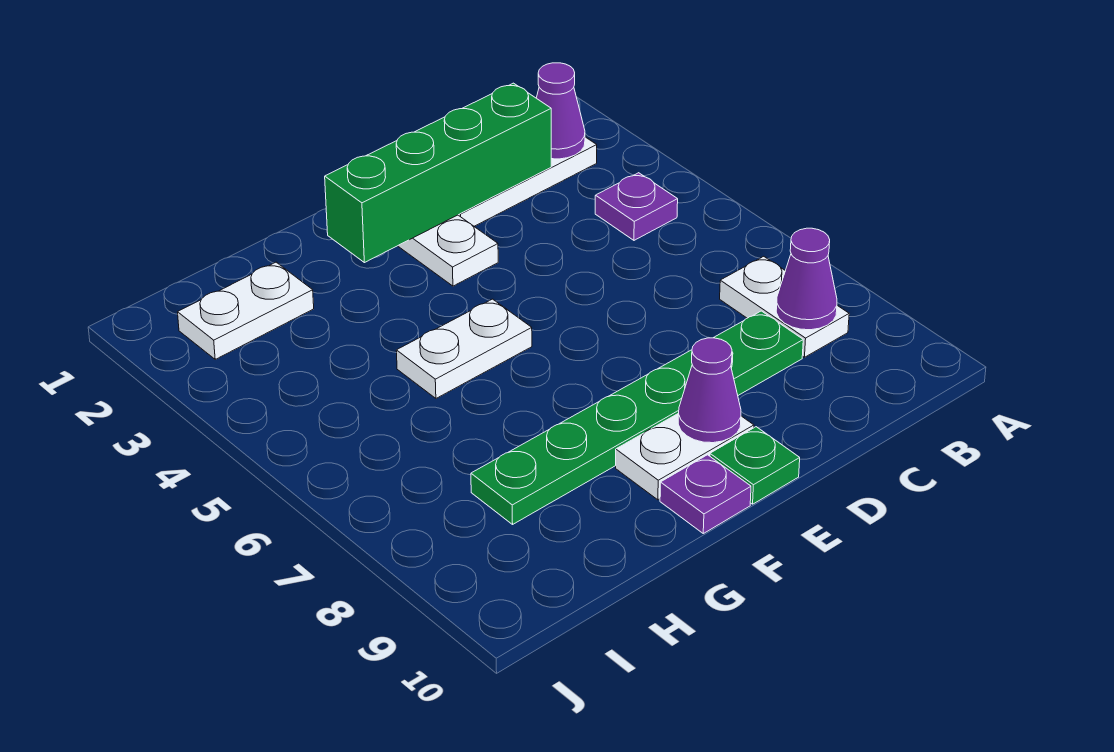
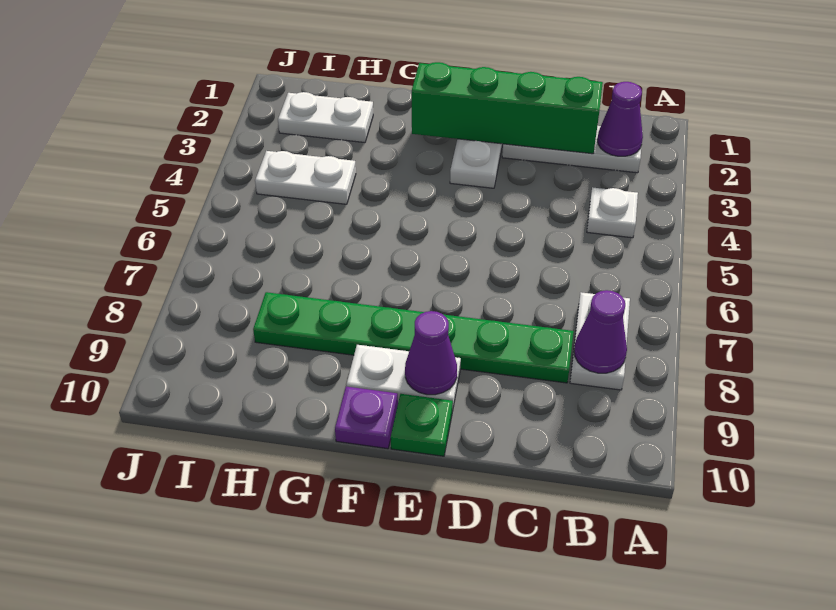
purple 1x1 plate [595,173,678,240] -> white 1x1 plate [587,187,638,238]
white 1x2 plate [396,299,532,398] -> white 1x2 plate moved to [255,151,356,204]

